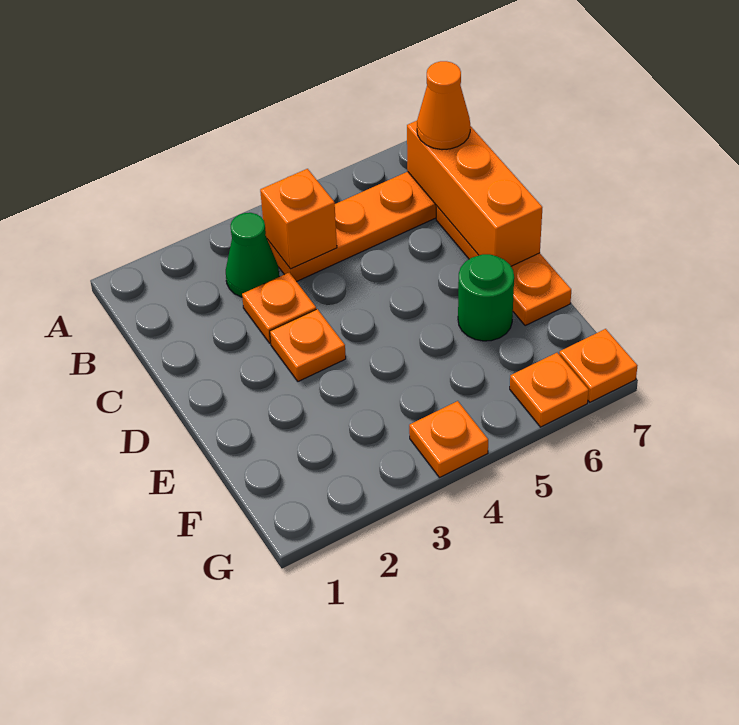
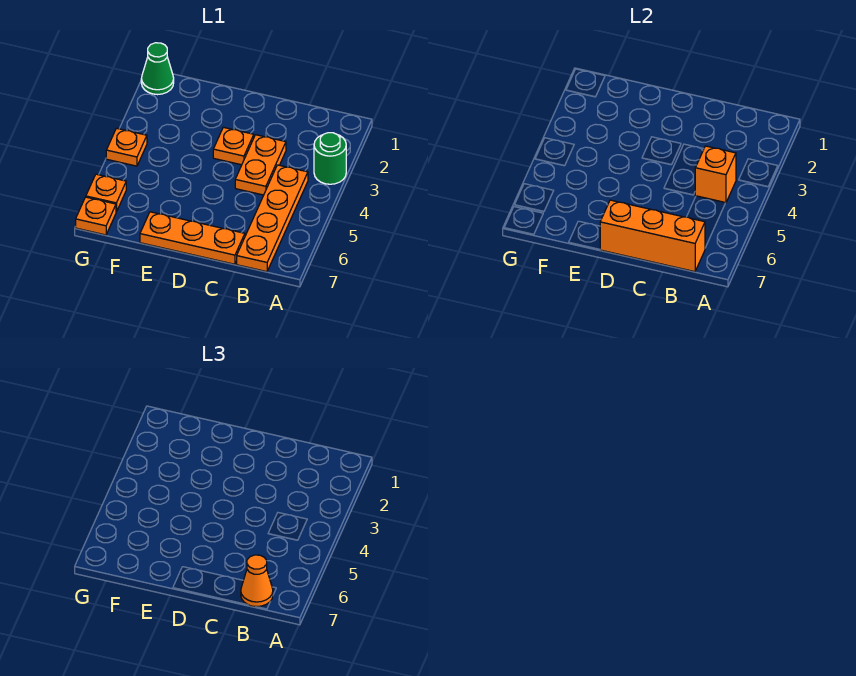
green 1x1 cone [226,213,279,297] -> green 1x1 cone moved to [141,43,174,95]
orange 1x1 plate [242,273,316,343] -> orange 1x2 plate [235,135,286,195]
green 1x1 round brick [458,254,514,341] -> green 1x1 round brick moved to [314,133,346,184]

